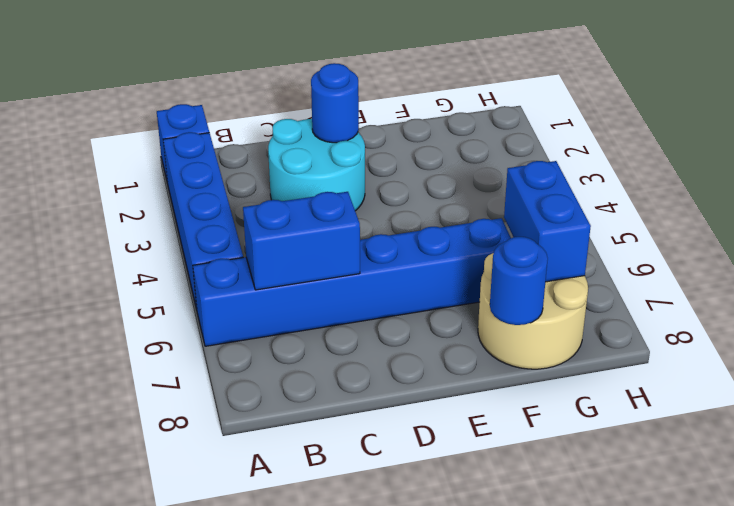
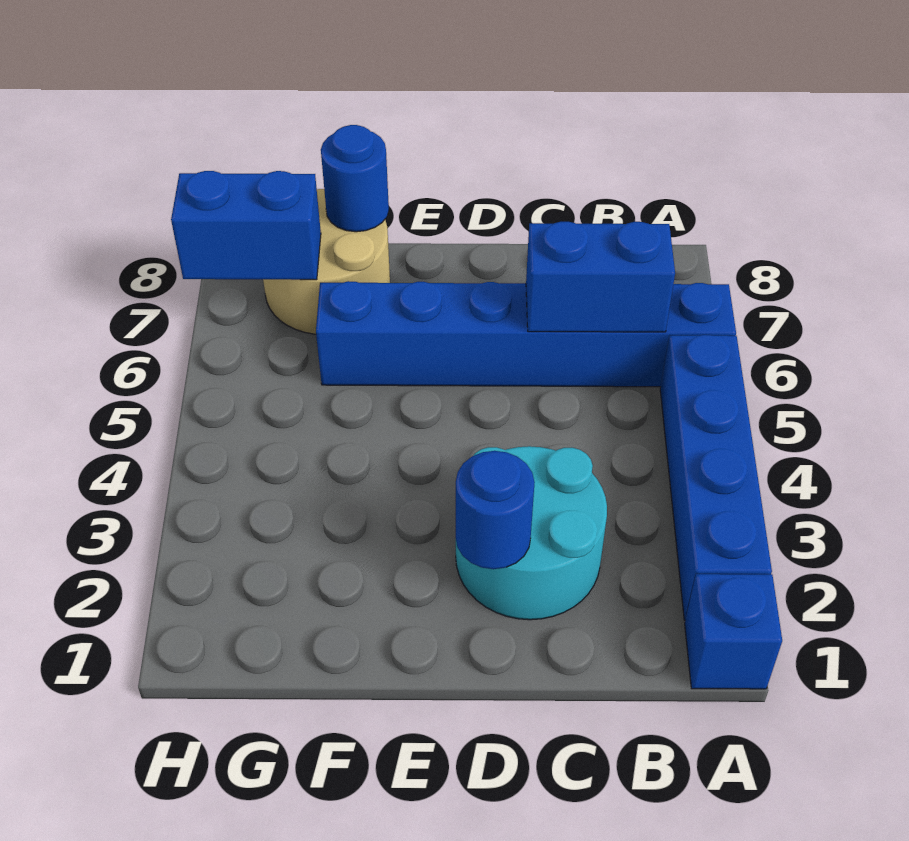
blue 1x2 brick [504,161,591,282] -> blue 1x2 brick turned to [171,171,321,280]

